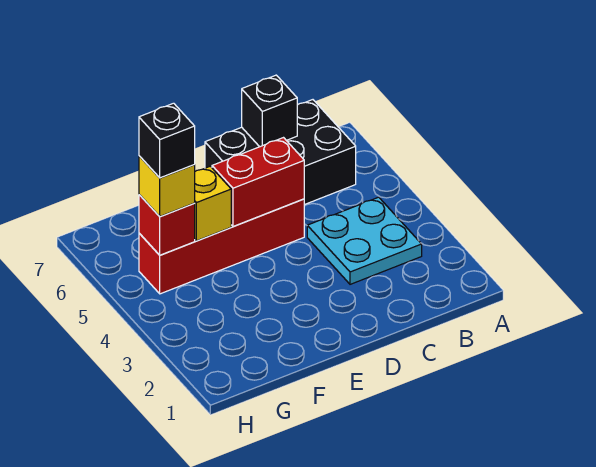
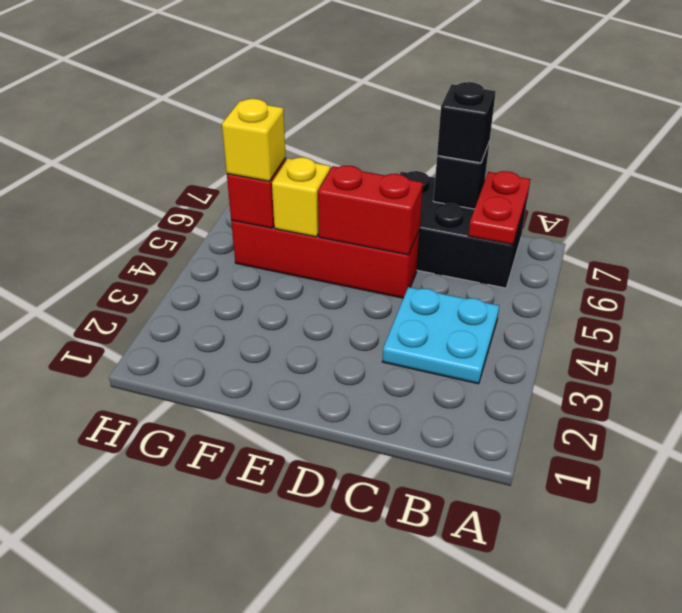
none -> red 1x2 plate [468,171,530,245]
black 1x1 brick [139,103,195,178] -> black 1x1 brick moved to [437,82,496,163]

